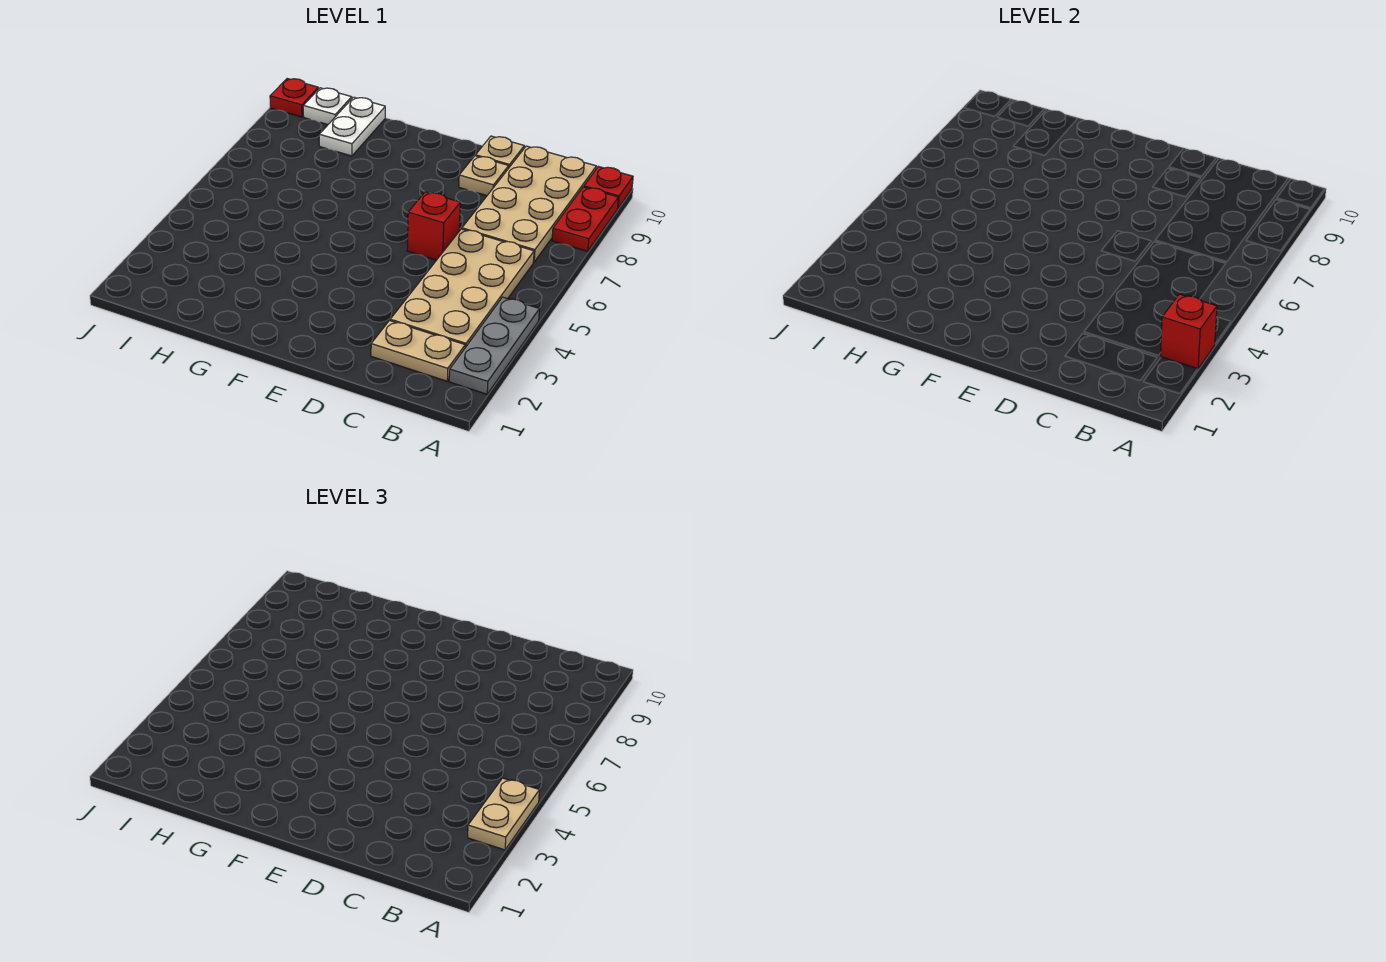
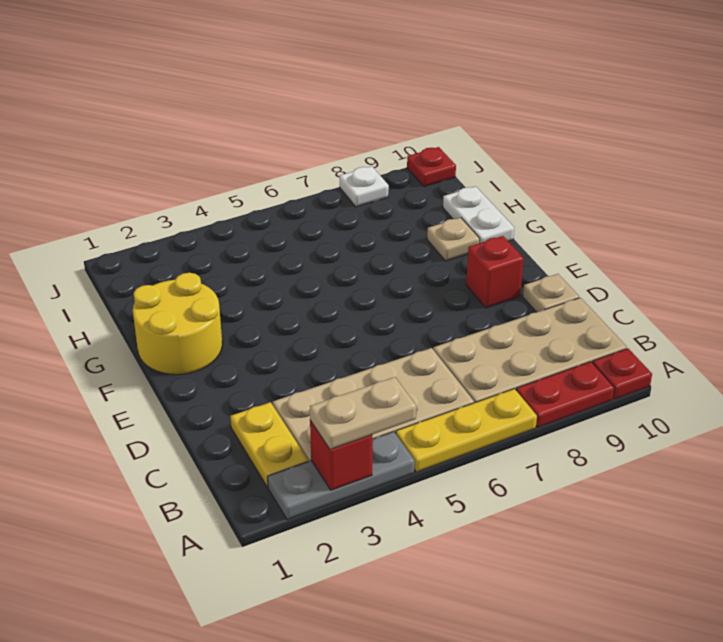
none -> yellow 1x3 plate [396,389,537,472]
tan 1x2 plate [371,321,465,381] -> yellow 1x2 plate [230,402,308,487]
red 1x1 brick [407,192,460,260] -> red 1x1 brick moved to [466,236,524,308]
tan 1x1 plate [459,156,509,196] -> tan 1x1 plate moved to [427,218,480,261]
none -> yellow 2x2 round brick [133,273,222,375]
white 1x2 plate [319,97,385,156] -> white 1x2 plate turned to [443,186,514,243]
white 1x1 plate [303,88,352,125] -> white 1x1 plate moved to [340,166,389,207]

